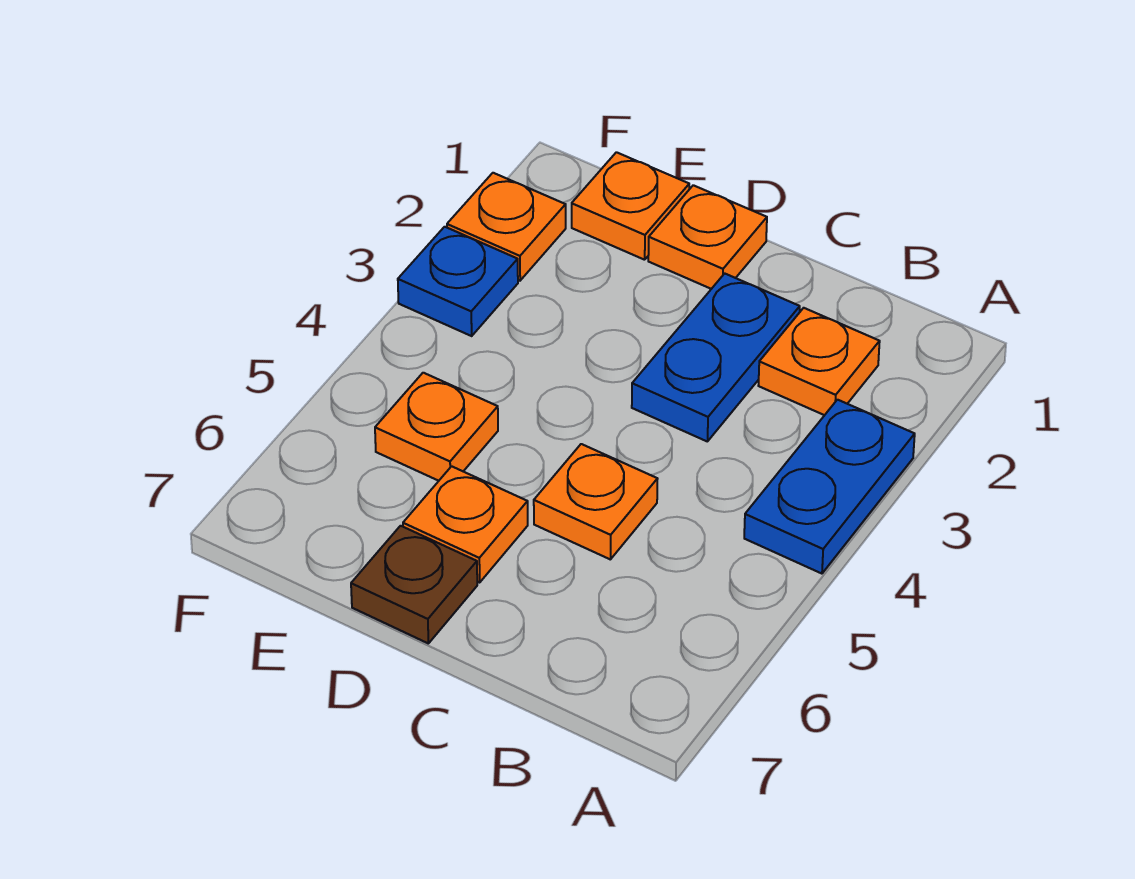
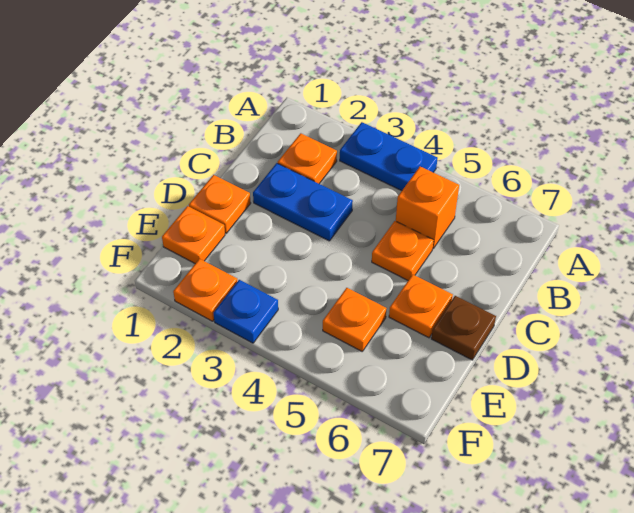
none -> orange 1x1 brick [396,167,459,249]

